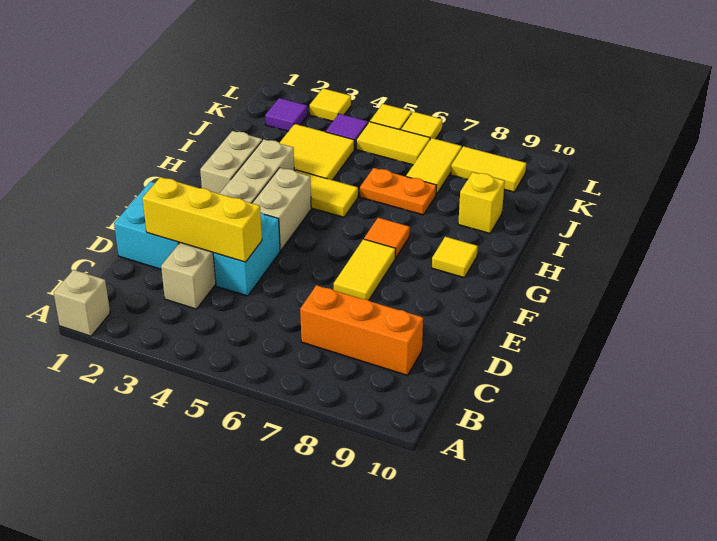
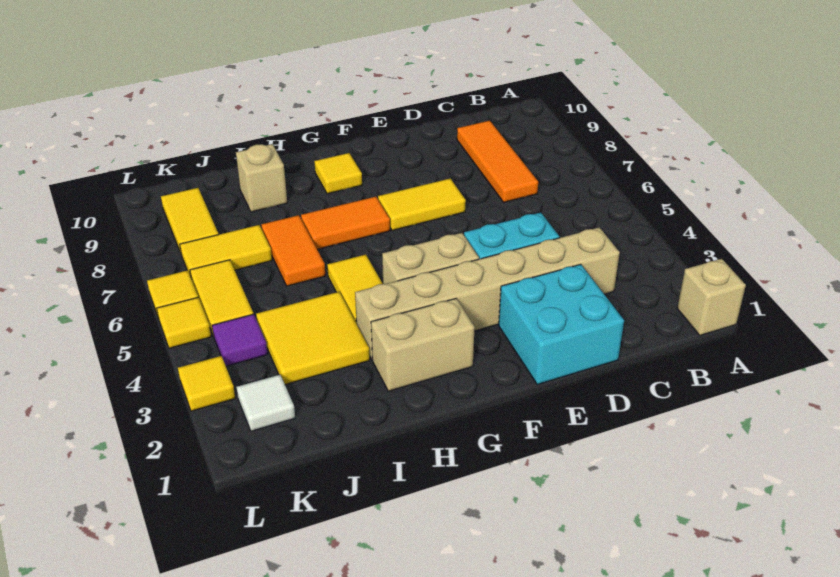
orange 1x3 brick [300,285,423,375] -> orange 1x3 tile [457,121,538,202]
yellow 1x3 brick [142,177,262,262] -> none
orange 1x1 tile [364,218,410,258] -> orange 1x2 tile [301,197,390,249]
orange 1x2 plate [360,168,436,215] -> orange 1x2 tile [261,215,326,286]
yellow 1x1 brick [458,172,505,233] -> tan 1x1 brick [236,144,287,212]
purple 1x1 tile [265,98,308,131] -> white 1x1 tile [236,375,295,431]

